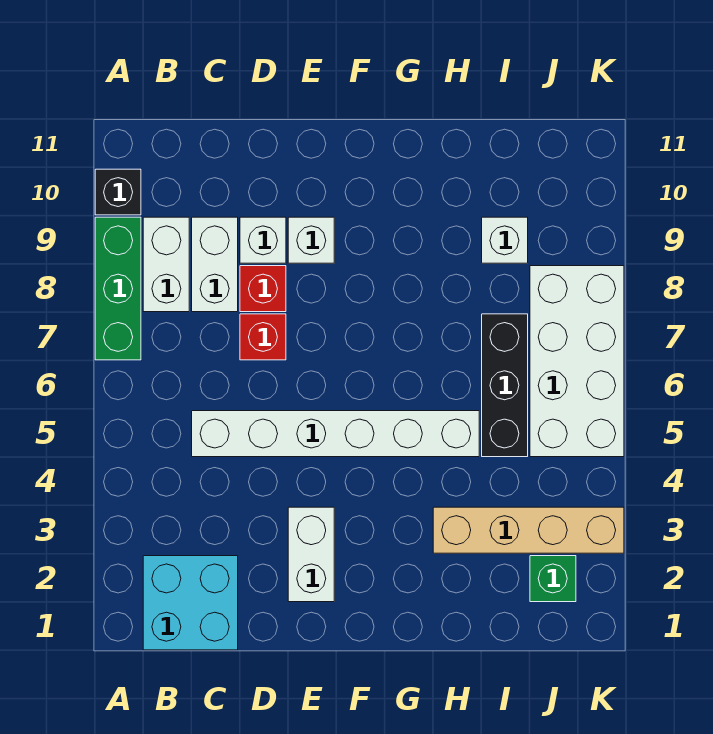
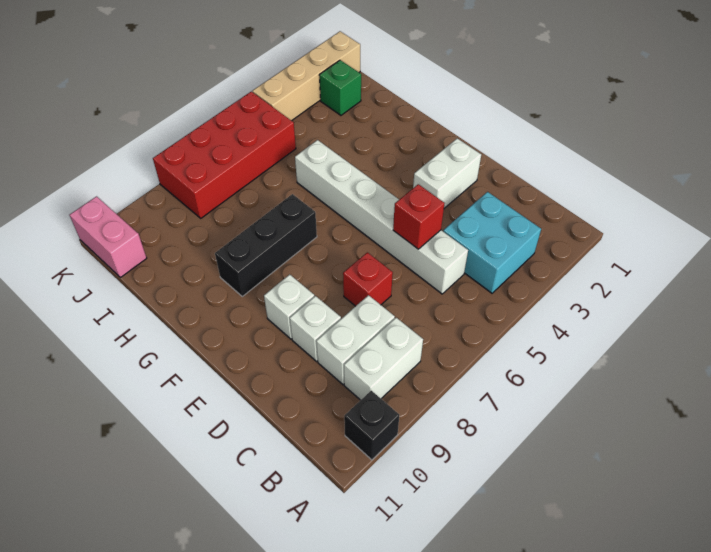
green 1x3 brick [95,217,141,360] -> none
cyan 2x2 brick [143,556,238,650] -> cyan 2x2 brick moved to [443,192,541,293]
red 1x1 brick [240,266,286,312] -> red 1x1 brick moved to [393,184,445,249]
tan 1x4 brick [433,507,624,553] -> tan 1x4 brick turned to [253,31,360,121]
black 1x3 brick [482,314,528,457] -> black 1x3 brick moved to [215,194,317,296]
white 1x1 brick [482,217,528,263] -> none
white 2x4 brick [530,266,624,457] -> red 2x4 brick [153,92,296,218]
none -> pink 1x2 brick [70,196,147,277]

